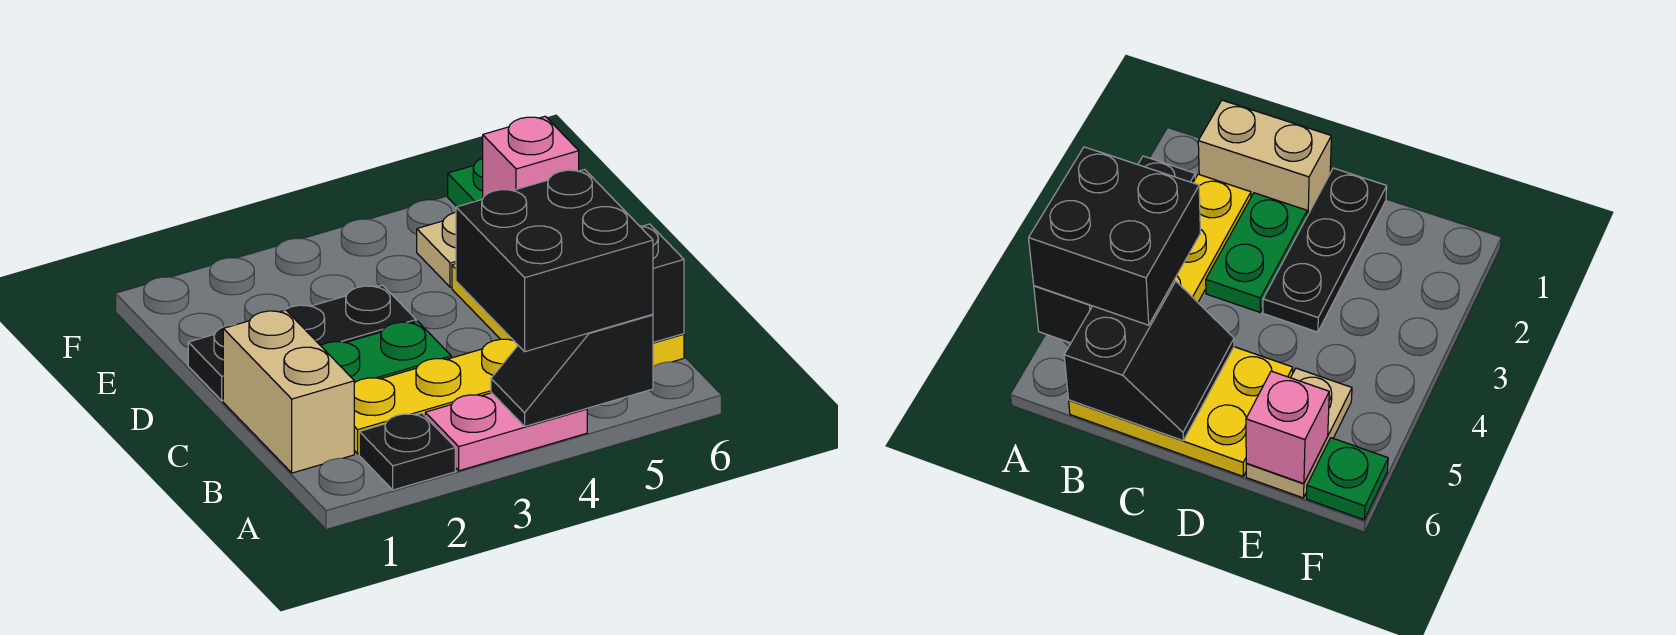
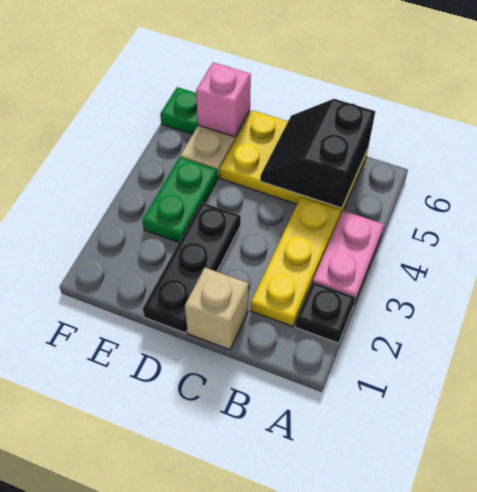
black 1x2 slope [491,314,653,426] -> none
black 2x2 brick [456,170,653,352] -> none
tan 1x2 brick [223,310,354,473] -> tan 1x1 brick [185,268,248,350]
green 1x2 plate [321,321,451,383] -> green 1x2 plate moved to [142,157,217,242]

